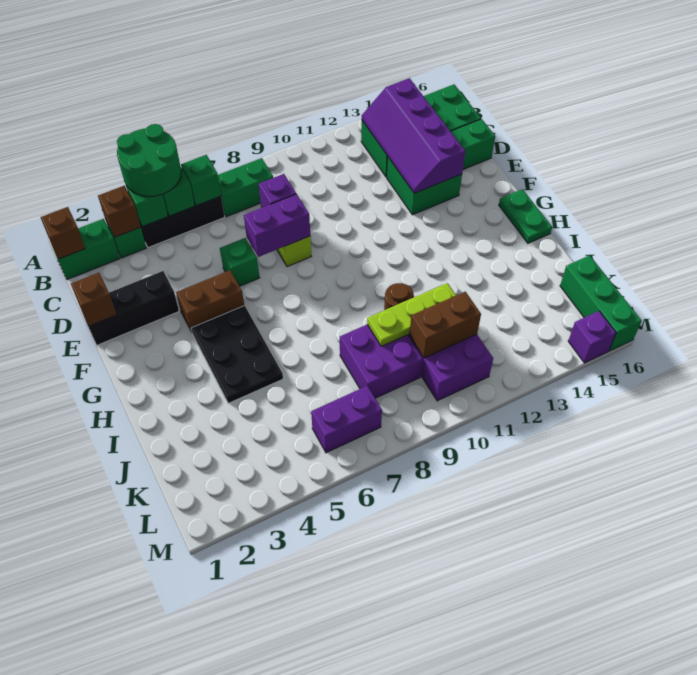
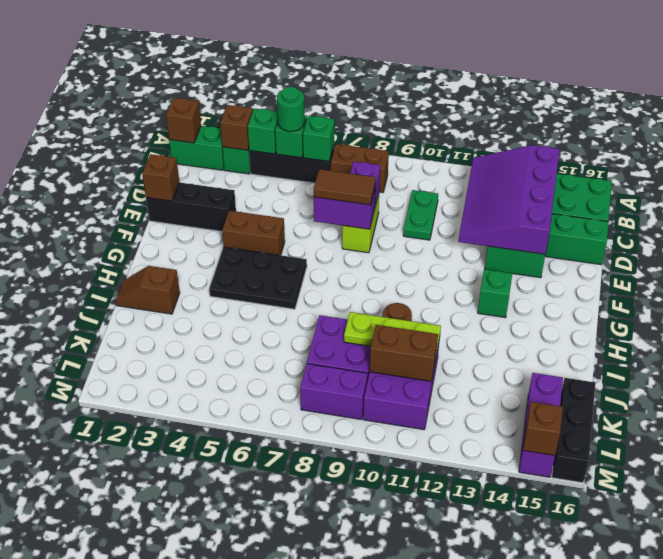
green 2x2 round brick [117,124,181,196] -> green 1x1 round brick [277,87,305,131]
green 1x2 brick [218,158,273,217] -> brown 1x2 brick [331,144,389,193]
purple 2x4 slope [362,78,465,193] -> purple 3x4 slope [458,145,560,254]
green 1x1 brick [220,238,260,286] -> green 1x1 brick moved to [478,269,512,318]
none -> brown 1x2 tile [314,169,376,205]
black 2x3 plate [191,305,283,403] -> black 2x3 plate turned to [209,247,307,309]
green 1x2 plate [499,189,552,243] -> green 1x2 plate moved to [403,190,438,240]
none -> brown 1x2 slope [116,266,180,314]
green 1x3 brick [560,255,642,351] -> black 1x3 brick [552,378,595,483]
purple 1x2 brick [311,386,382,453] -> purple 1x2 brick moved to [300,364,368,419]
purple 1x1 brick [568,311,616,363] -> purple 1x3 brick [519,373,563,477]
none -> brown 1x1 brick [523,402,563,456]

